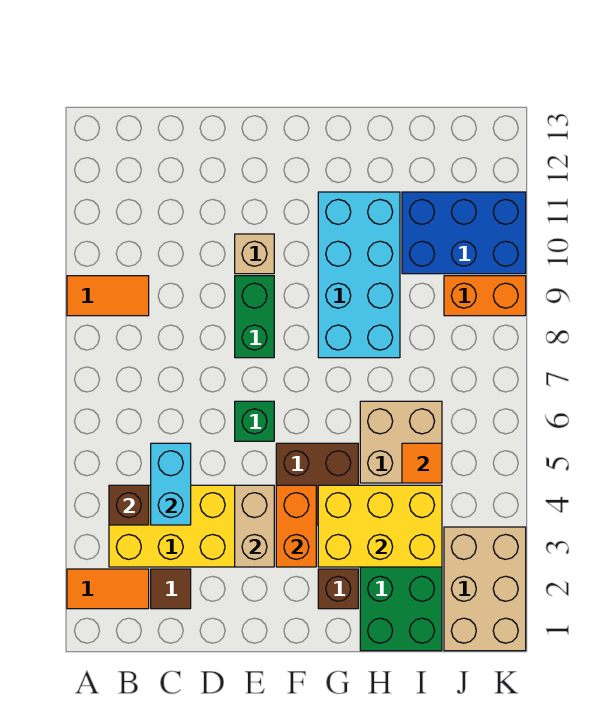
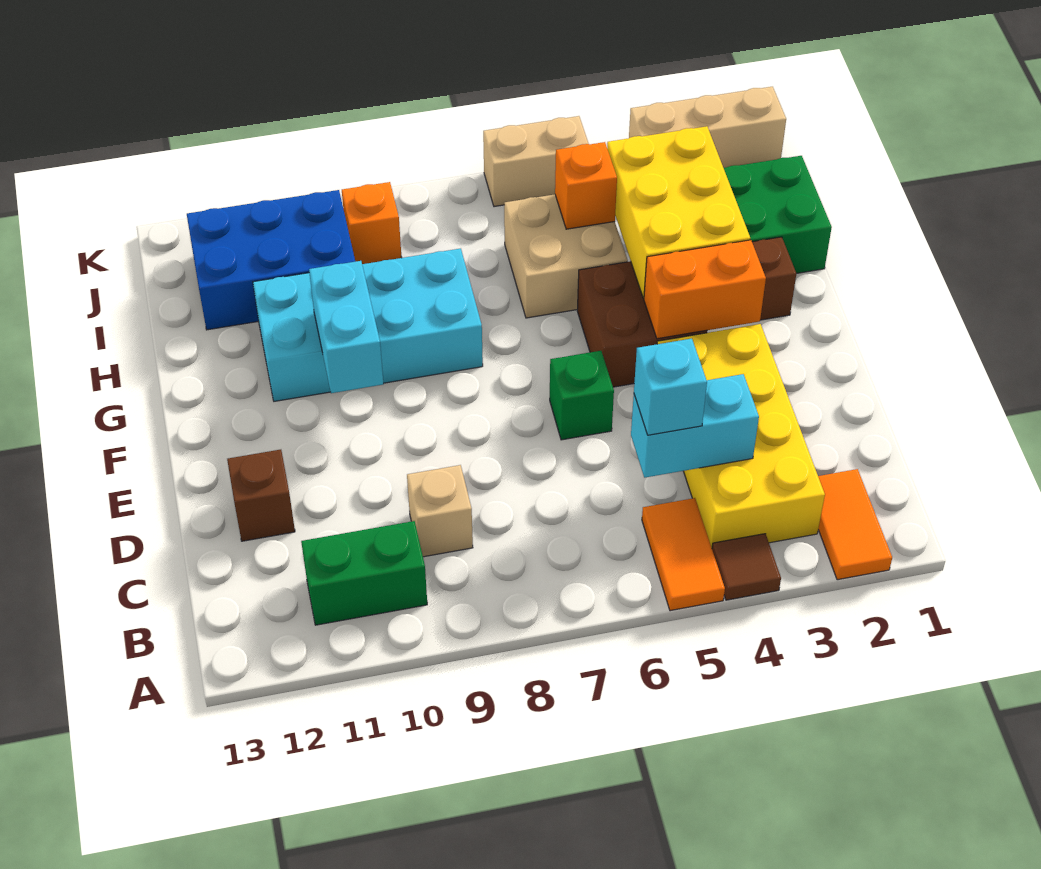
orange 1x2 tile [67,276,149,316] -> orange 1x2 tile moved to [642,498,725,611]
brown 1x1 brick [109,485,149,525] -> brown 1x1 brick moved to [227,450,295,541]
brown 1x1 tile [151,569,191,609] -> brown 1x1 tile moved to [712,534,781,600]
none -> cyan 1x1 brick [634,339,707,435]
tan 1x2 brick [235,485,274,567] -> tan 1x2 brick moved to [483,116,589,207]
green 1x2 brick [235,276,274,358] -> green 1x2 brick moved to [301,521,427,625]
tan 1x1 brick [235,234,274,274] -> tan 1x1 brick moved to [407,465,473,557]
none -> cyan 1x2 brick [309,261,384,393]
orange 1x1 tile [402,443,442,483] -> orange 1x1 brick [555,142,617,229]
blue 2x3 brick [402,192,526,274] -> blue 2x3 brick turned to [187,190,355,330]
tan 2x3 brick [444,527,526,651] -> tan 1x3 brick [629,87,786,168]
orange 1x2 brick [444,276,526,316] -> orange 1x1 brick [342,182,402,264]

